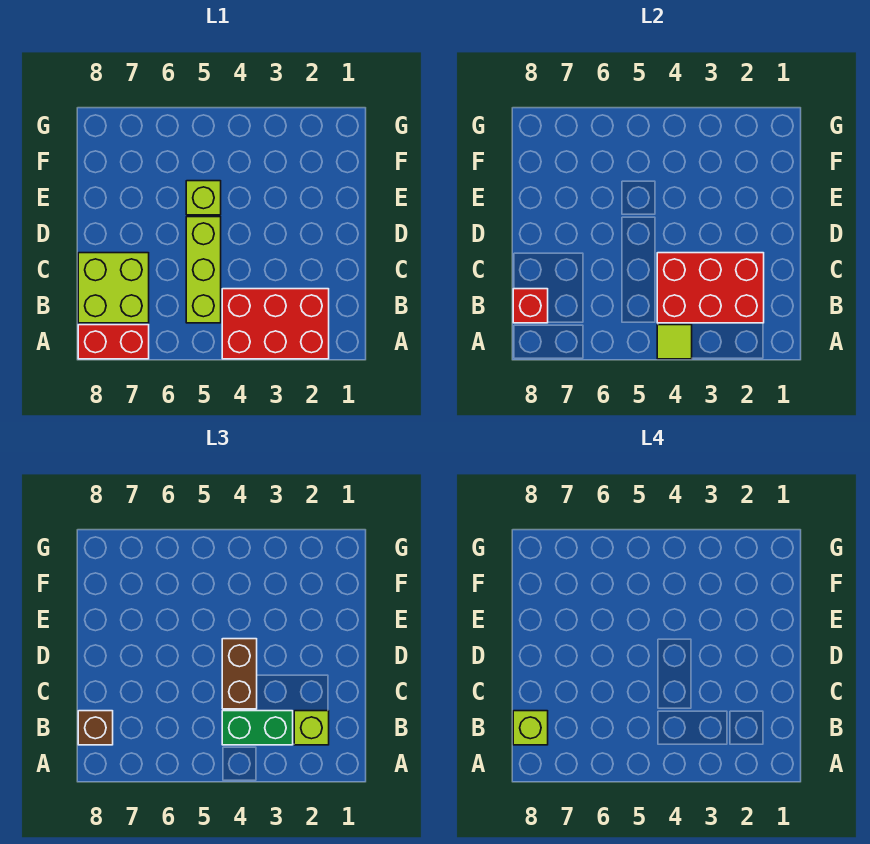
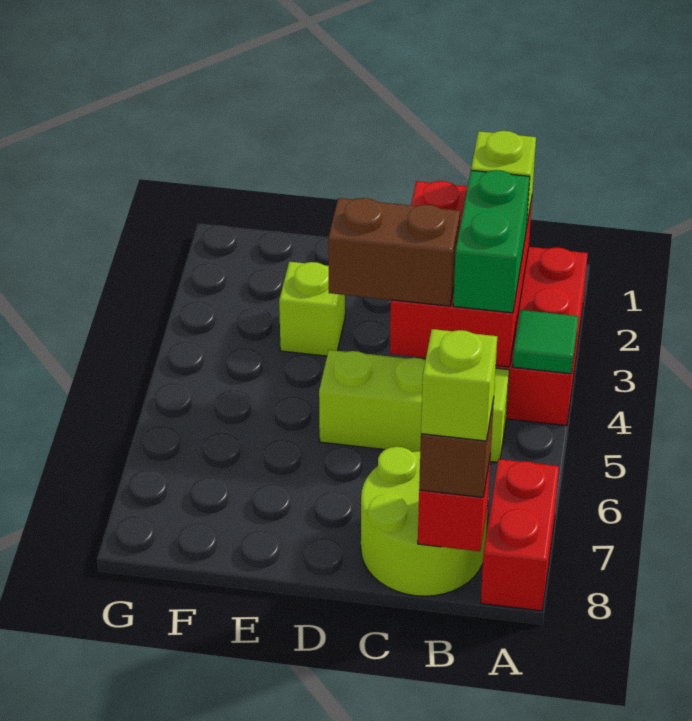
lime 1x1 tile [657,325,692,359] -> green 1x1 tile [513,310,578,374]
lime 2x2 brick [78,253,149,323] -> lime 2x2 round brick [361,447,488,596]
lime 1x1 brick [186,181,221,215] -> lime 1x1 brick moved to [279,262,345,356]

